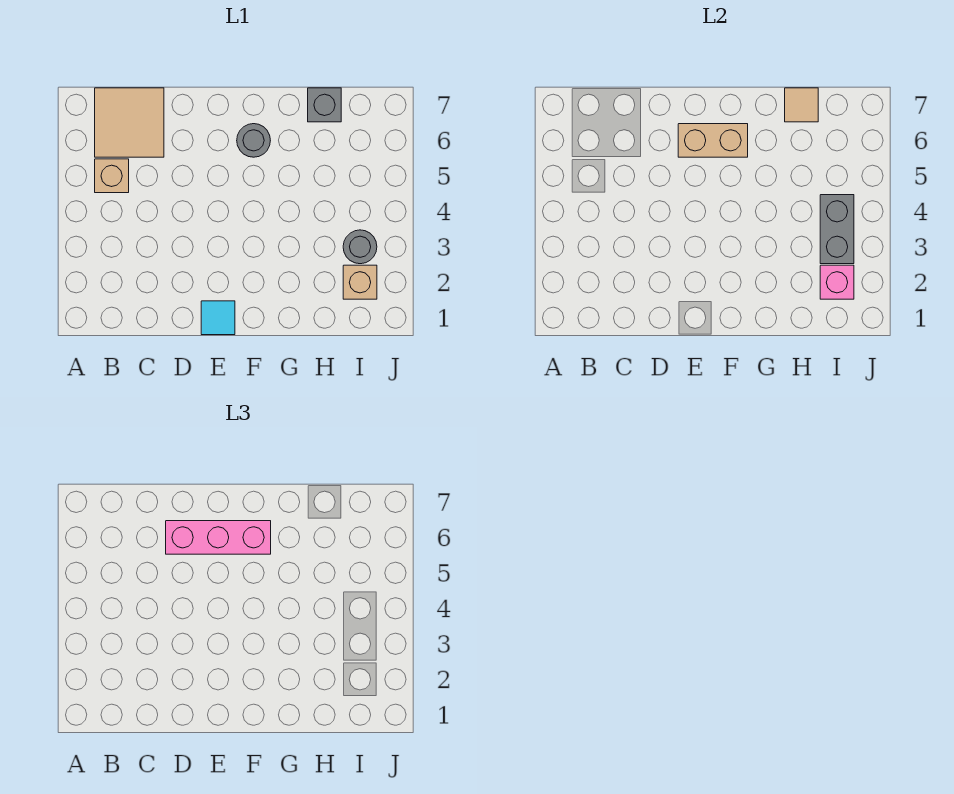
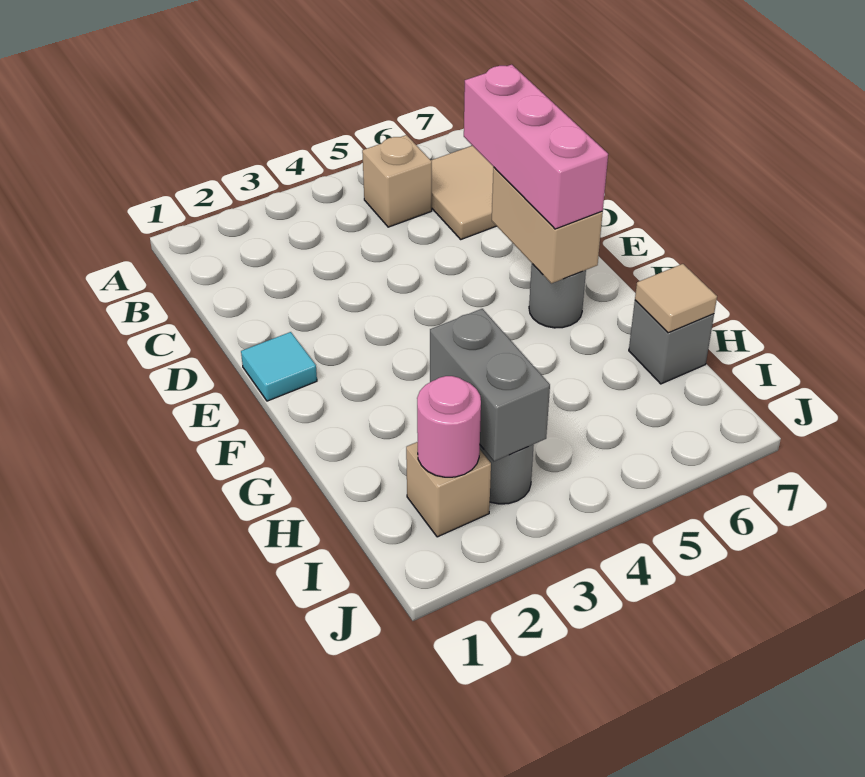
pink 1x1 brick [820,265,854,299] -> pink 1x1 round brick [417,376,481,477]
grey 1x2 brick [820,195,854,264] -> grey 1x2 brick turned to [430,309,550,461]

